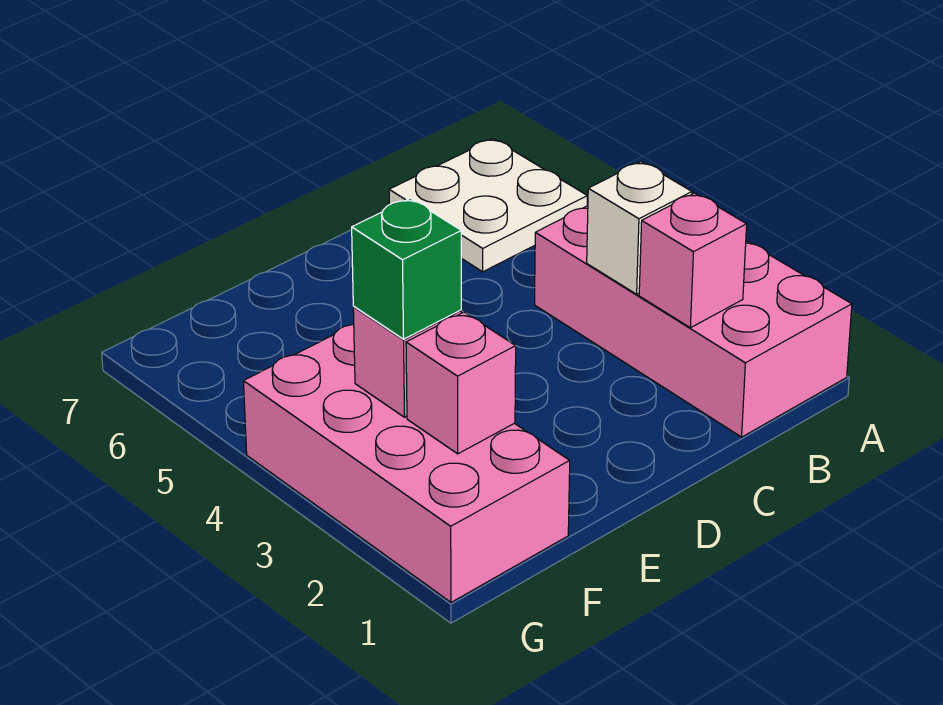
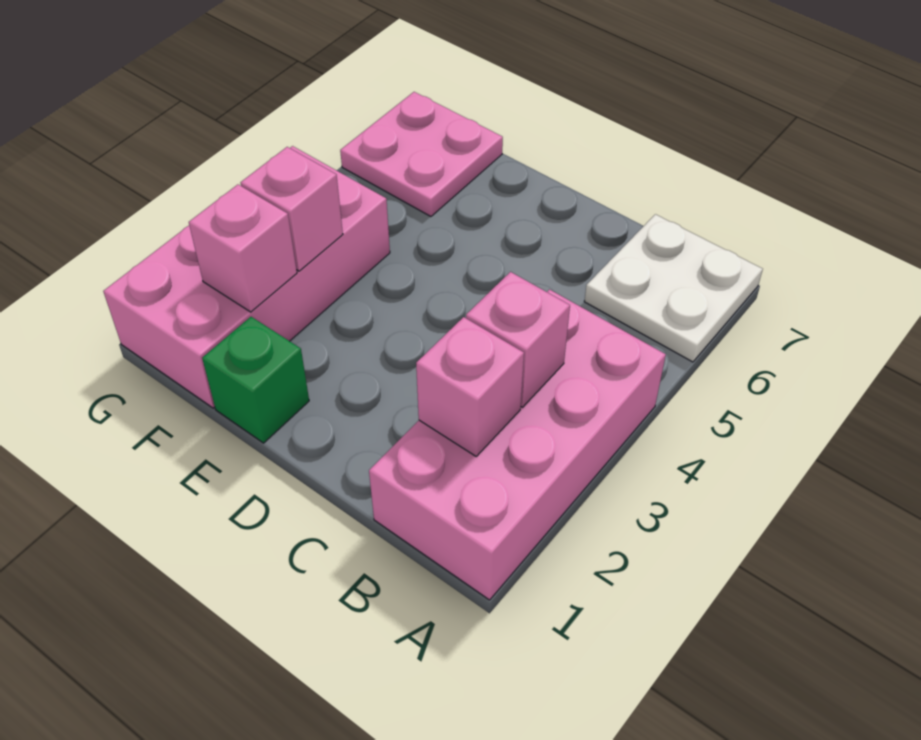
white 1x1 brick [587,162,692,294] -> pink 1x1 brick [466,272,570,407]
green 1x1 brick [352,198,461,339] -> green 1x1 brick moved to [202,317,309,443]
none -> pink 2x2 plate [340,92,503,216]

